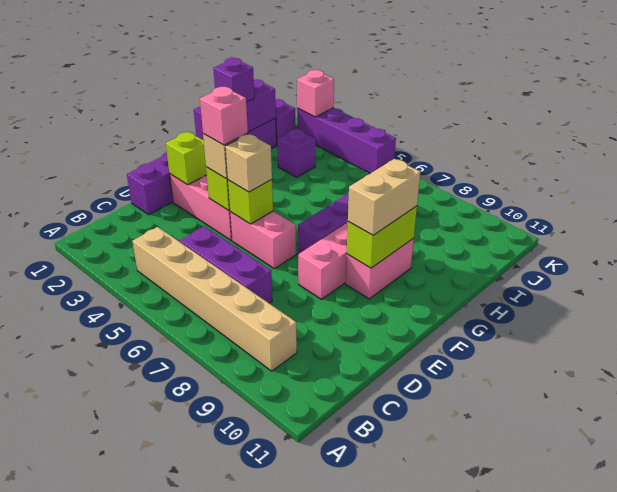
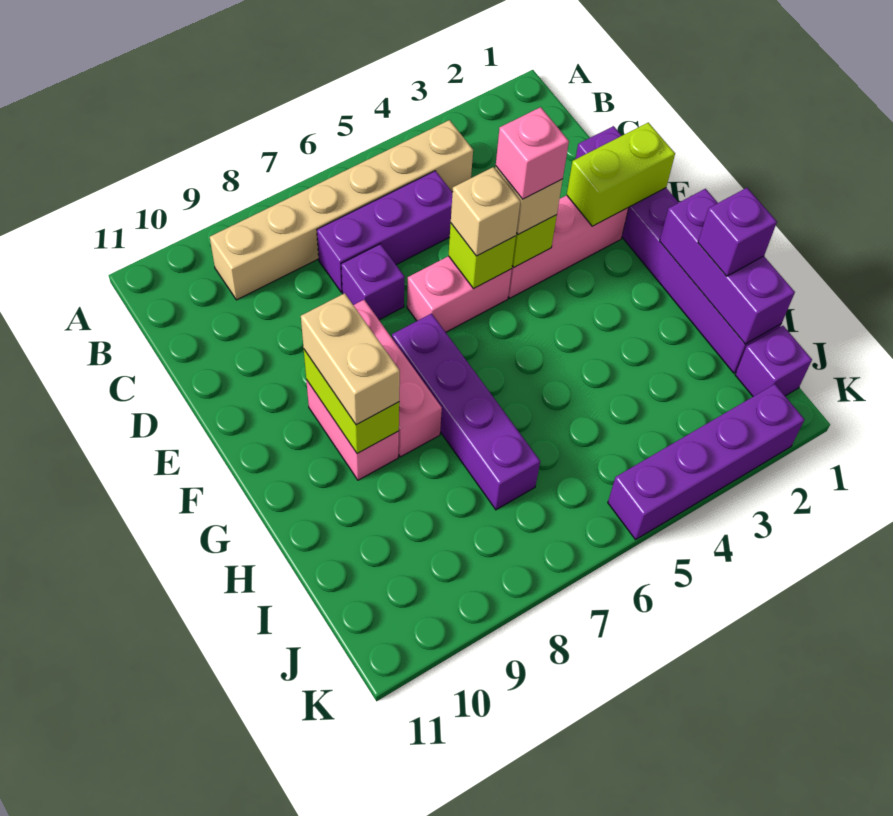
lime 1x1 brick [166,132,207,185] -> lime 1x2 brick [567,122,675,226]
purple 1x1 brick [277,129,316,177] -> purple 1x1 brick moved to [341,244,405,320]
pink 1x1 brick [297,70,334,117] -> none

